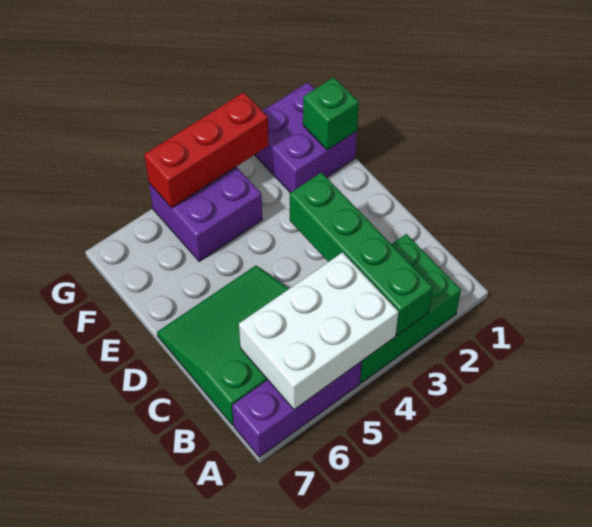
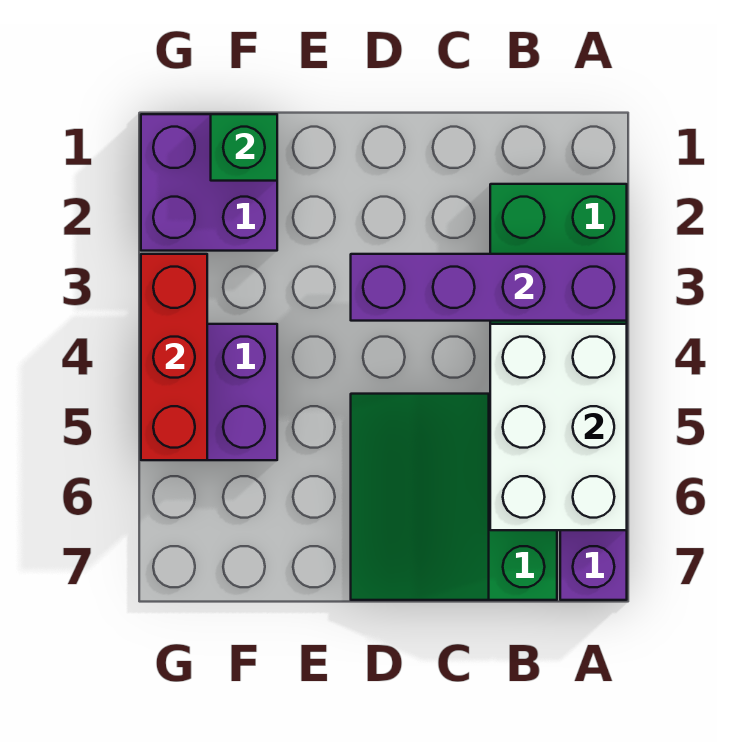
green 1x4 brick [290,173,433,335] -> purple 1x4 brick [351,254,627,321]

